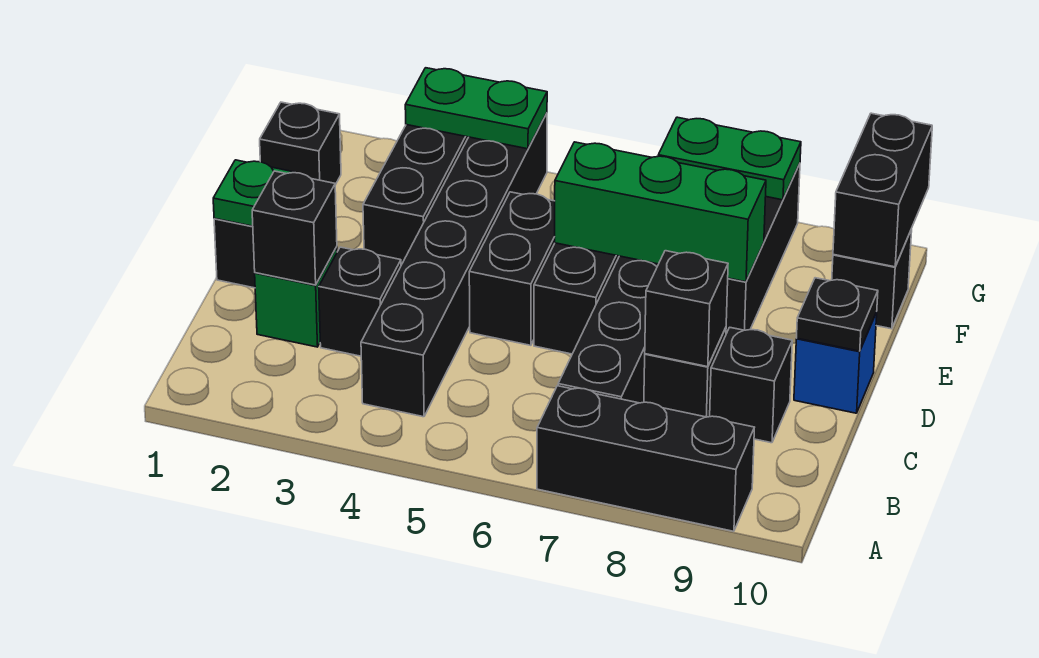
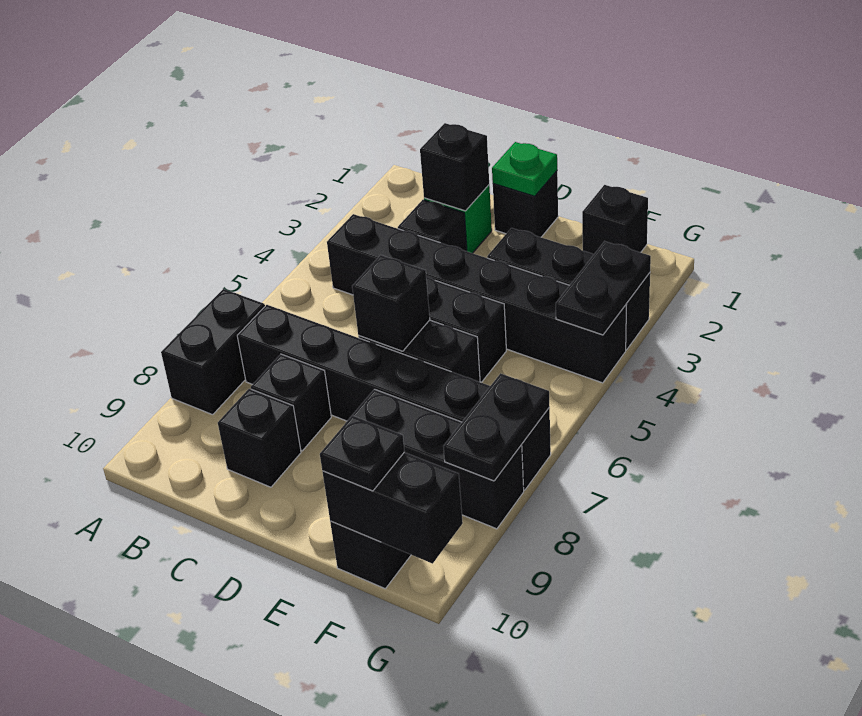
black 1x3 brick [537,386,754,531] -> black 1x2 brick [161,289,265,415]
black 1x1 brick [645,251,728,367] -> black 1x1 brick moved to [352,255,430,351]
blue 1x1 brick [794,312,877,413] -> none
black 1x1 plate [797,278,878,351] -> black 1x1 plate moved to [320,416,405,491]
green 1x3 brick [555,142,766,282] -> none
green 1x2 plate [405,68,547,149] -> black 1x2 plate [556,241,651,335]
green 1x2 plate [658,117,801,200] -> black 1x2 plate [443,373,550,481]

